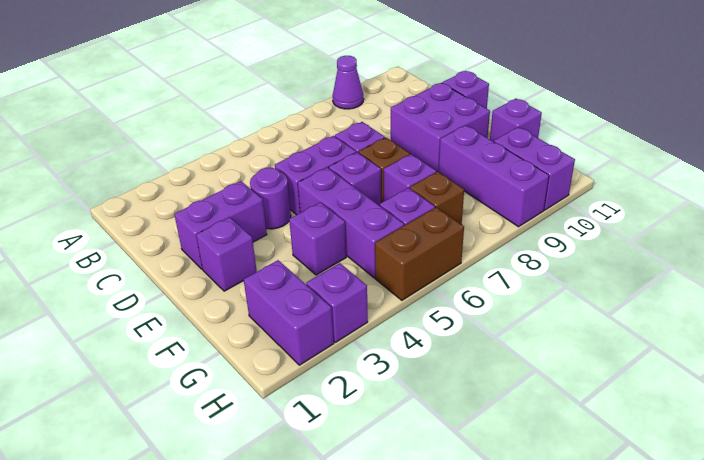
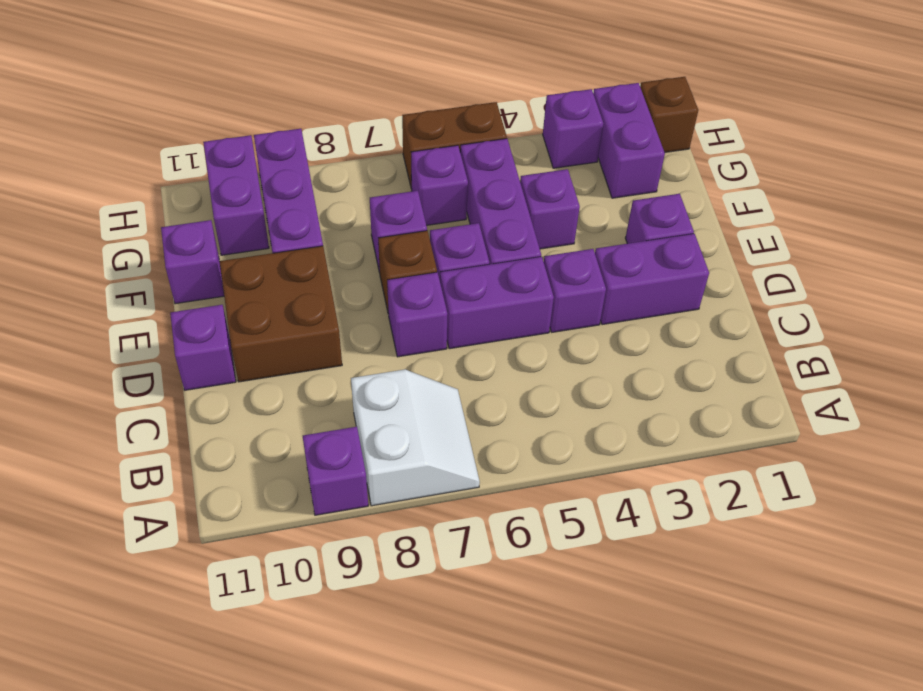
none -> white 2x2 slope [351,369,480,506]
purple 1x1 cone [333,56,364,109] -> purple 1x1 brick [303,427,368,515]
purple 1x1 round brick [250,168,291,229] -> purple 1x1 brick [544,249,606,332]
purple 2x2 brick [391,83,490,172] -> brown 2x2 brick [220,246,342,382]
brown 1x1 brick [410,172,464,225] -> brown 1x1 brick moved to [640,77,698,152]

